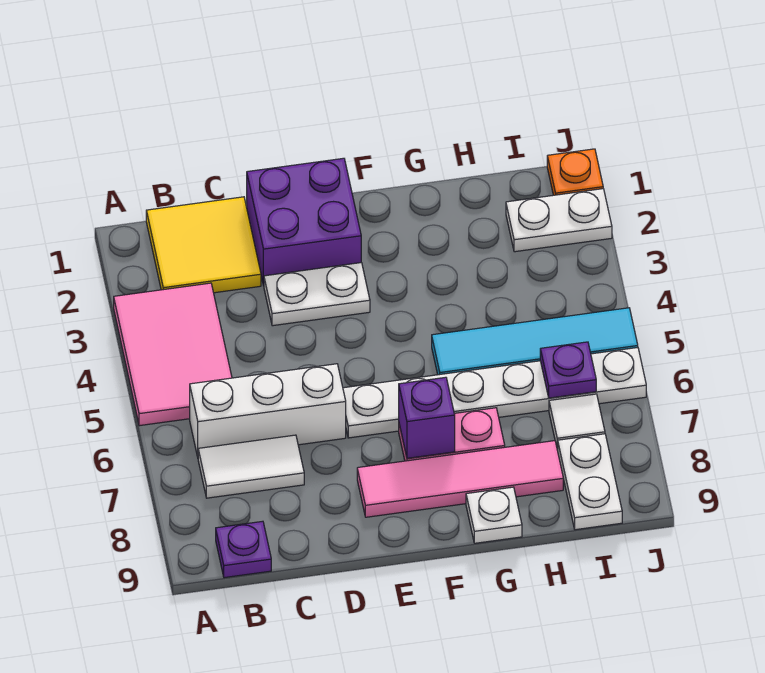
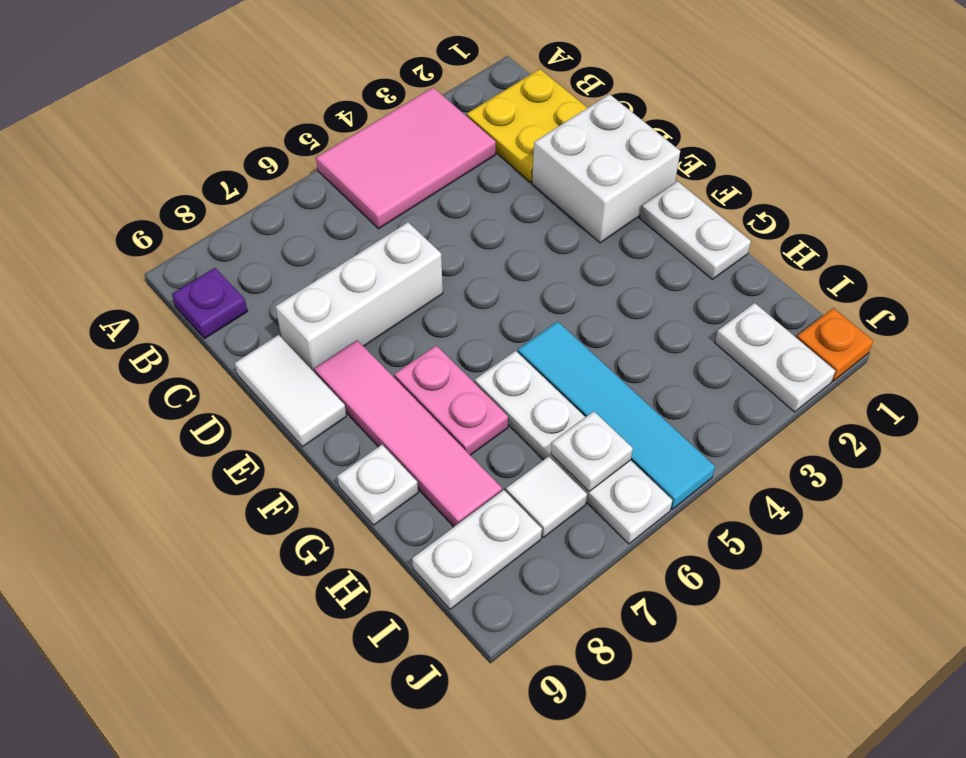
yellow 2x2 tile [146,197,261,293] -> yellow 2x2 plate [467,69,587,182]
white 1x3 brick [190,364,346,457] -> white 1x3 brick turned to [275,222,443,373]
white 1x2 tile [198,435,304,498] -> white 1x2 tile moved to [235,335,346,447]
purple 2x2 brick [247,158,361,286] -> white 2x2 brick [532,94,680,243]
white 1x2 plate [264,263,370,326] -> white 1x2 plate moved to [640,181,751,279]
white 1x6 plate [343,348,646,438] -> white 1x4 plate [475,351,672,544]
purple 1x1 brick [399,377,455,458] -> none
purple 1x1 plate [540,342,596,398] -> white 1x1 plate [551,411,633,492]

